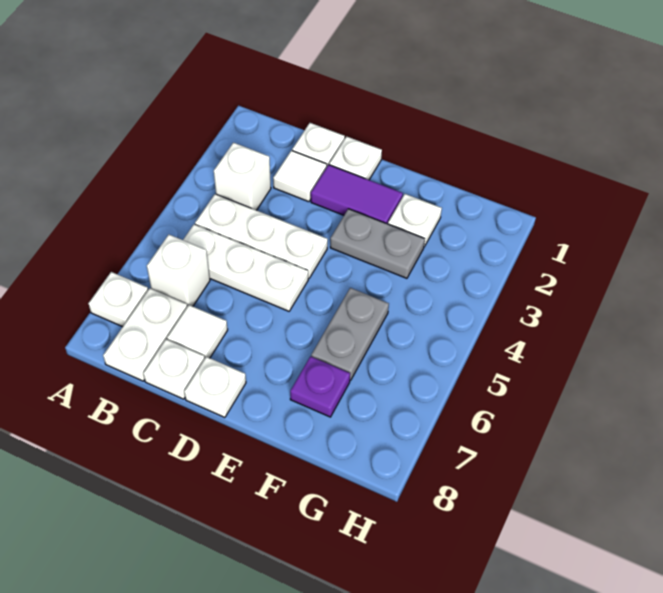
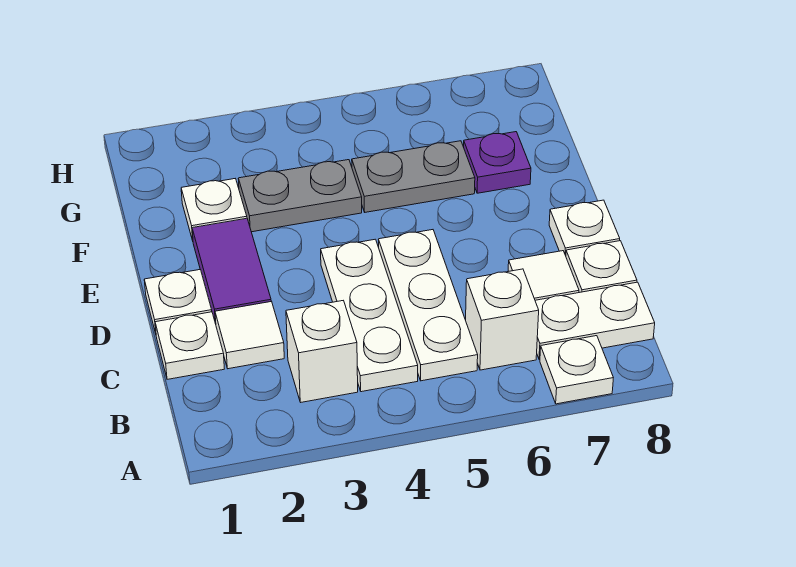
grey 1x2 plate [330,209,425,278] -> grey 1x2 plate turned to [238,160,362,232]

